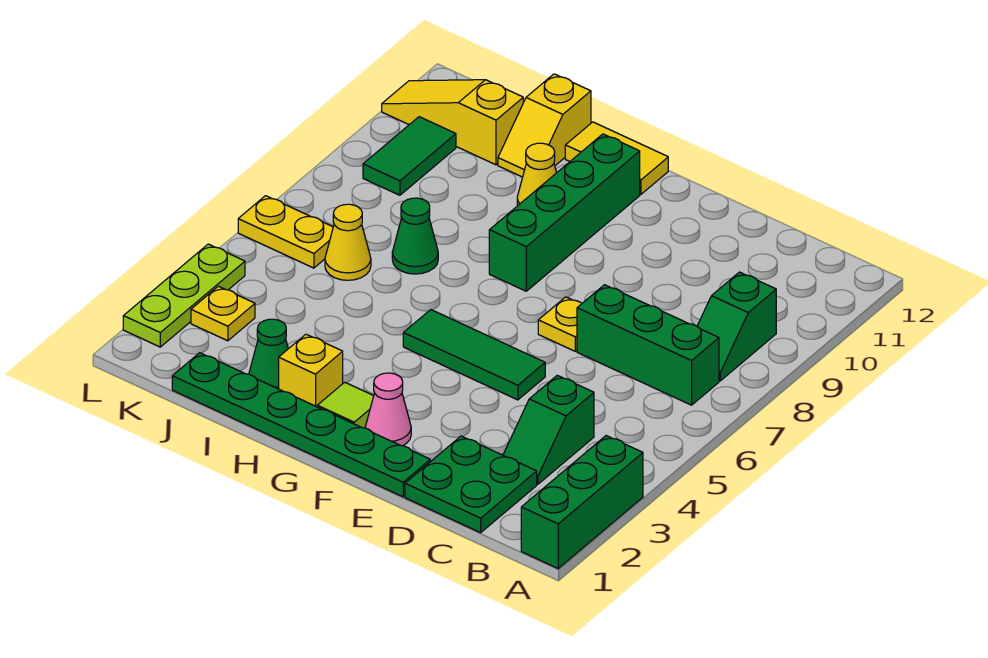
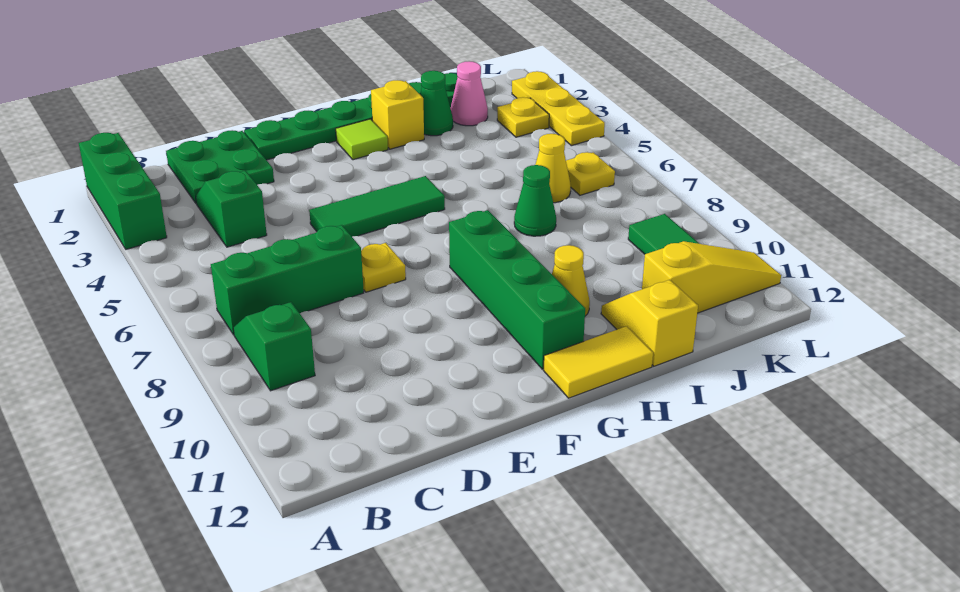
pink 1x1 cone [365,373,411,446] -> pink 1x1 cone moved to [451,61,488,126]
yellow 1x2 plate [238,196,333,268] -> yellow 1x1 plate [566,152,615,195]
lime 1x3 plate [123,244,245,347] -> yellow 1x3 plate [512,71,605,146]

